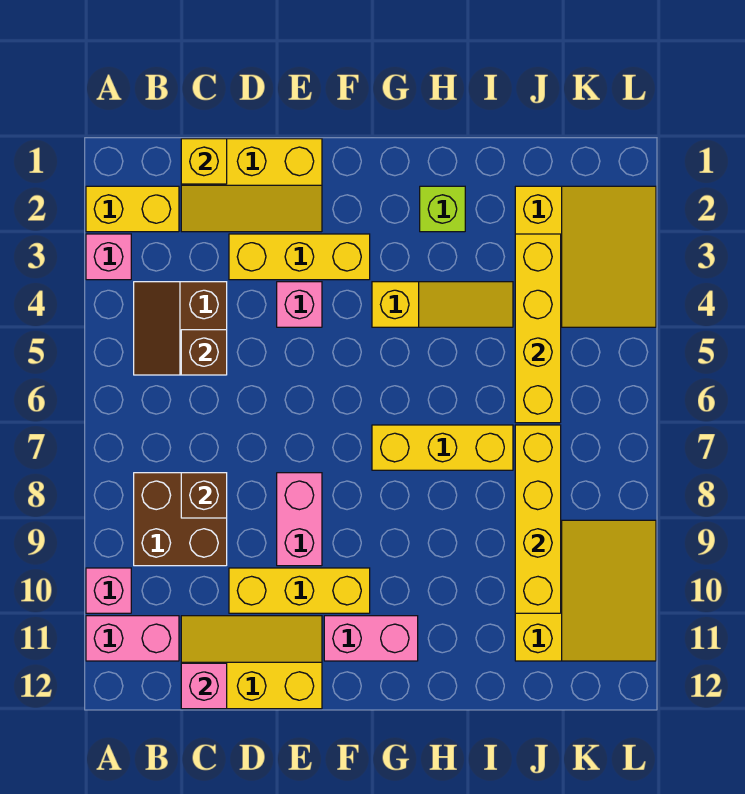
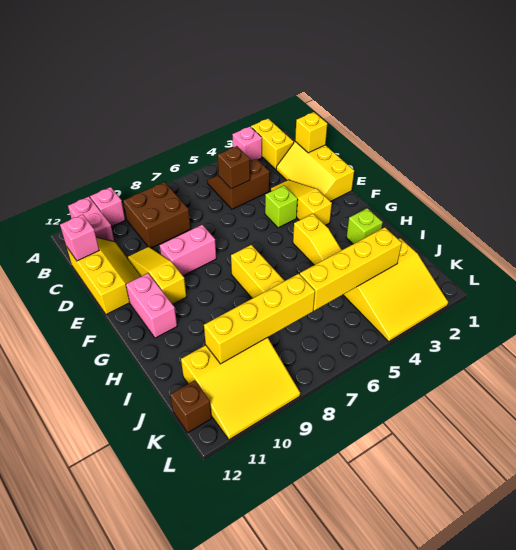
brown 1x1 brick [181,473,227,518] -> brown 1x1 brick moved to [170,380,212,433]
yellow 1x3 brick [229,234,370,280] -> yellow 1x3 slope [271,180,332,225]
yellow 1x3 brick [229,568,370,613] -> yellow 1x3 slope [128,247,186,304]
pink 1x1 brick [277,282,322,327] -> lime 1x1 brick [265,186,298,228]

